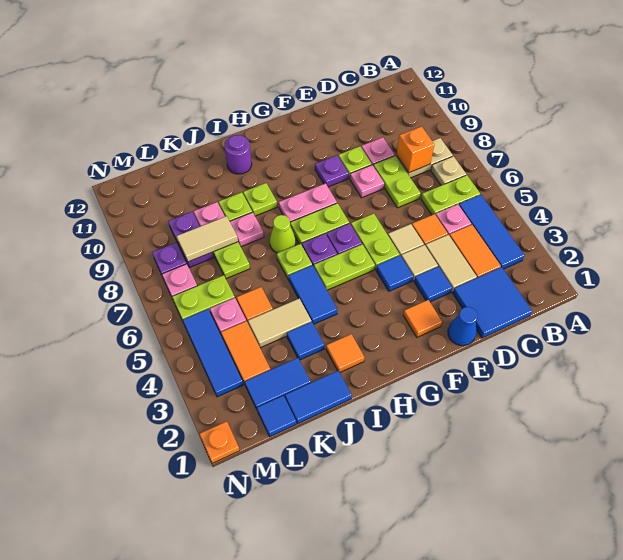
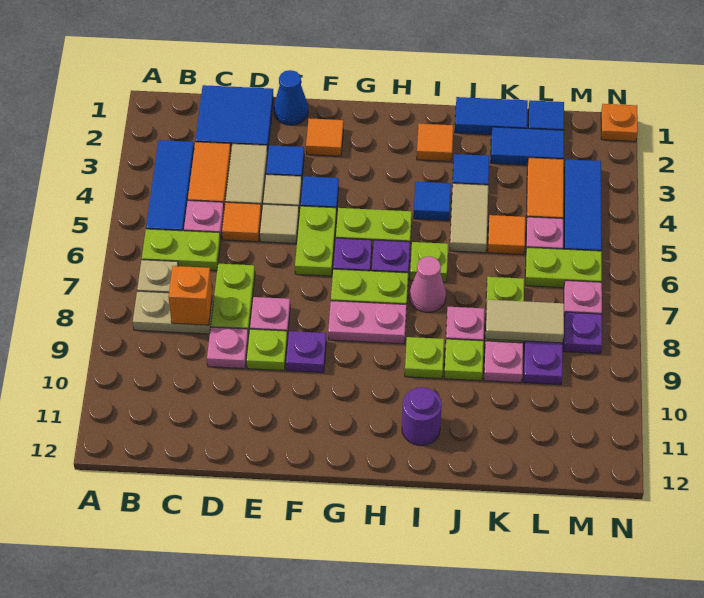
blue 1x2 tile [289,265,337,324] -> blue 1x1 tile [413,182,451,220]
lime 1x1 cone [270,215,296,253] -> pink 1x1 cone [409,256,446,313]
tan 1x2 tile [248,299,311,348] -> tan 1x2 tile turned to [450,183,488,253]

